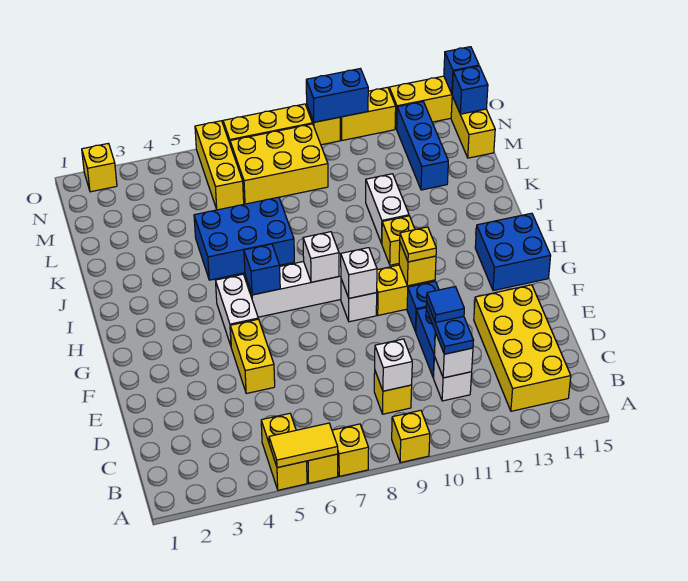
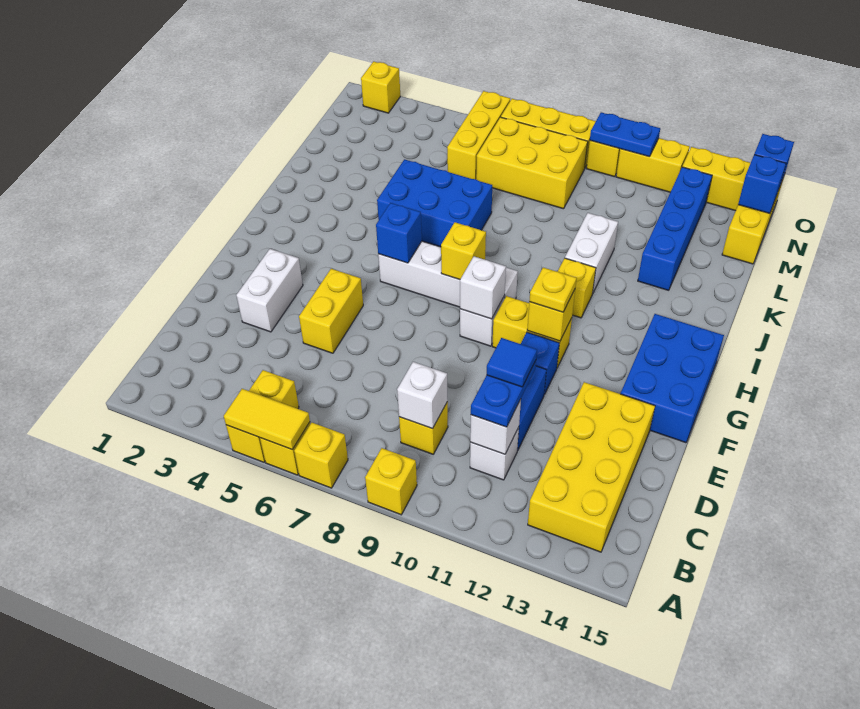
white 1x2 brick [215,274,258,345] -> white 1x2 brick moved to [236,249,303,332]
blue 2x2 brick [475,213,551,291] -> blue 2x3 brick [621,314,724,443]
white 1x1 brick [303,232,339,282] -> yellow 1x1 brick [441,222,486,280]
blue 1x3 brick [397,102,448,190] -> blue 1x4 brick [638,167,712,290]
blue 1x2 brick [306,69,368,122] -> blue 1x2 plate [590,112,660,157]

